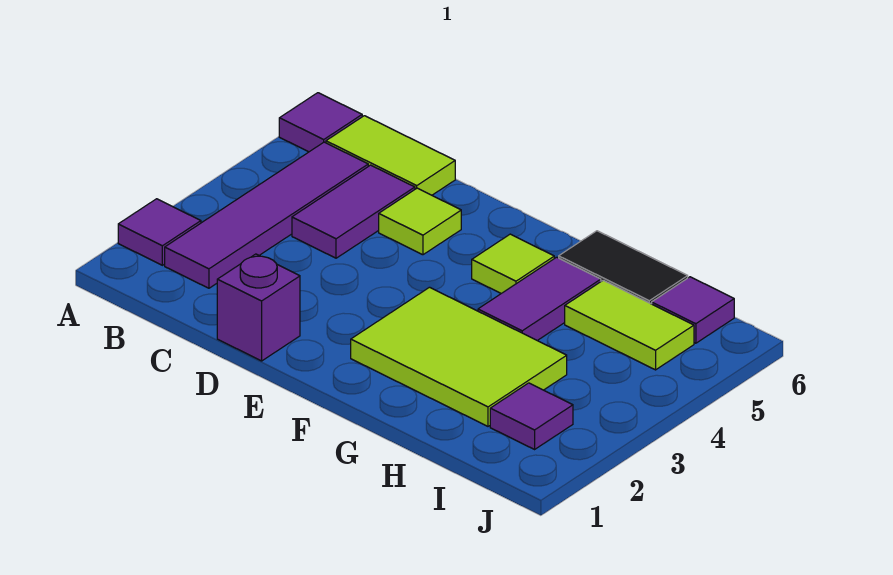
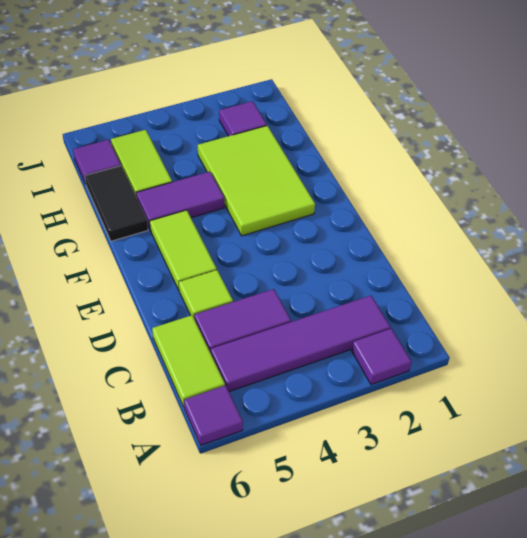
purple 1x1 brick [217,254,300,361] -> none
lime 1x1 tile [472,234,554,293] -> lime 1x2 tile [150,210,217,290]

